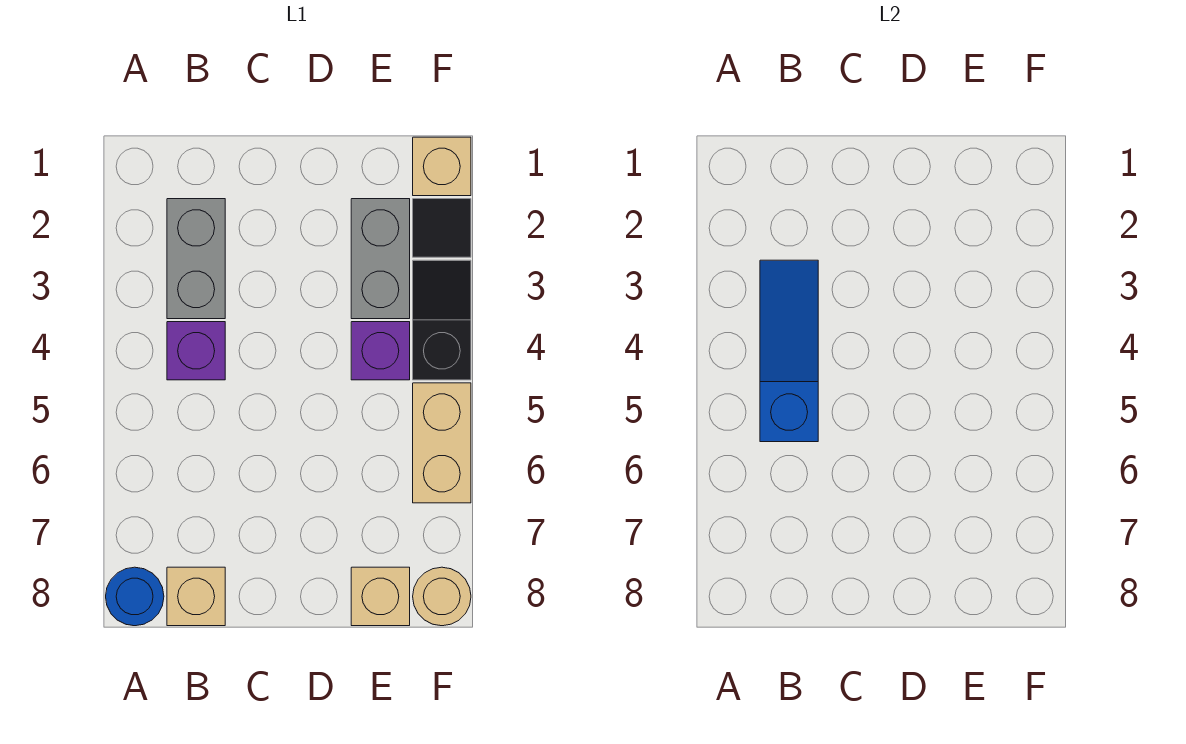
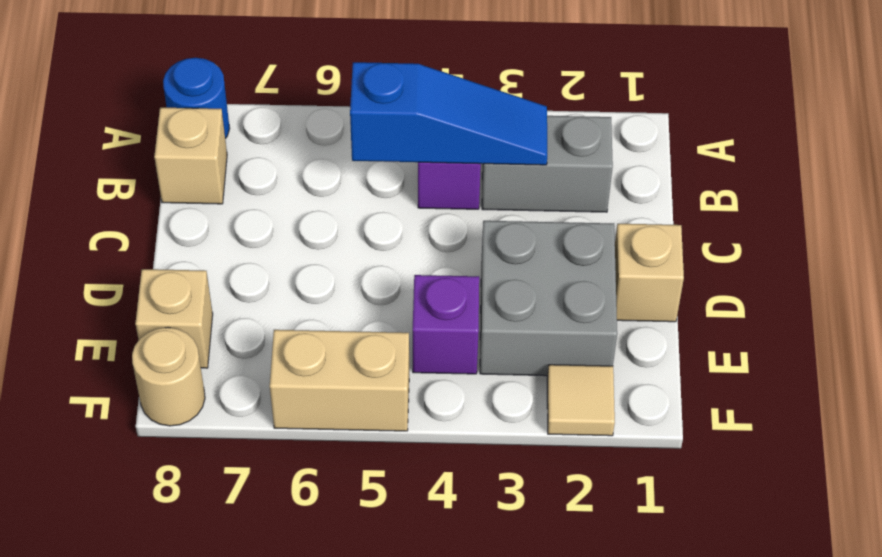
grey 1x2 brick [351,199,410,319] -> grey 2x2 brick [480,221,617,376]
tan 1x1 brick [413,137,471,196] -> tan 1x1 brick moved to [615,224,684,322]
black 1x1 tile [413,199,471,257] -> tan 1x1 tile [547,365,615,436]
black 1x2 slope [413,260,471,380] -> none

